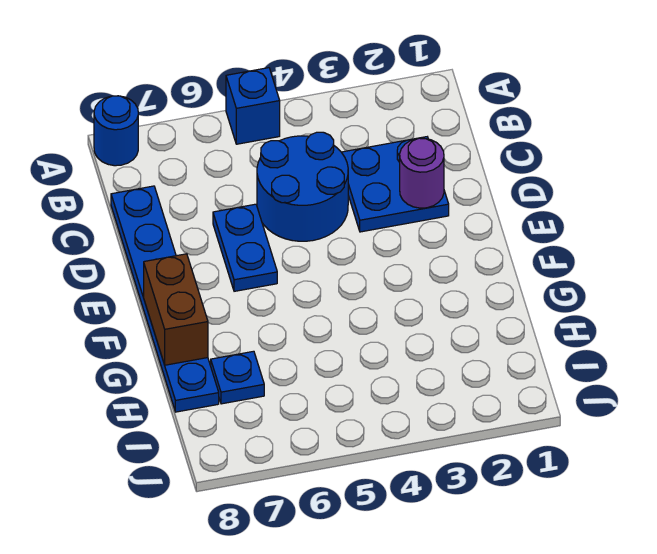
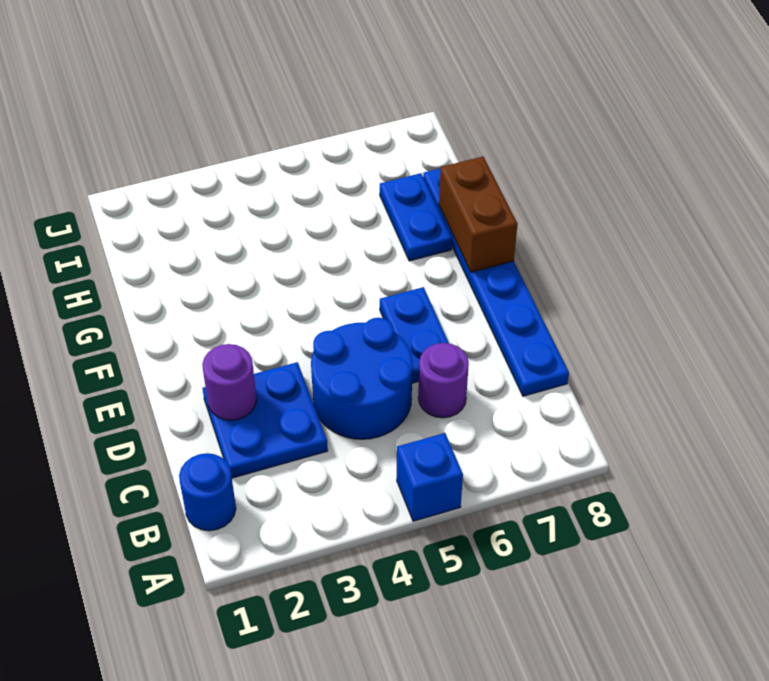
blue 1x1 round brick [94,96,138,166] -> blue 1x1 round brick moved to [179,453,236,531]
none -> purple 1x1 round brick [418,343,469,418]
blue 1x1 plate [211,351,264,404] -> blue 1x2 plate [380,173,452,261]

